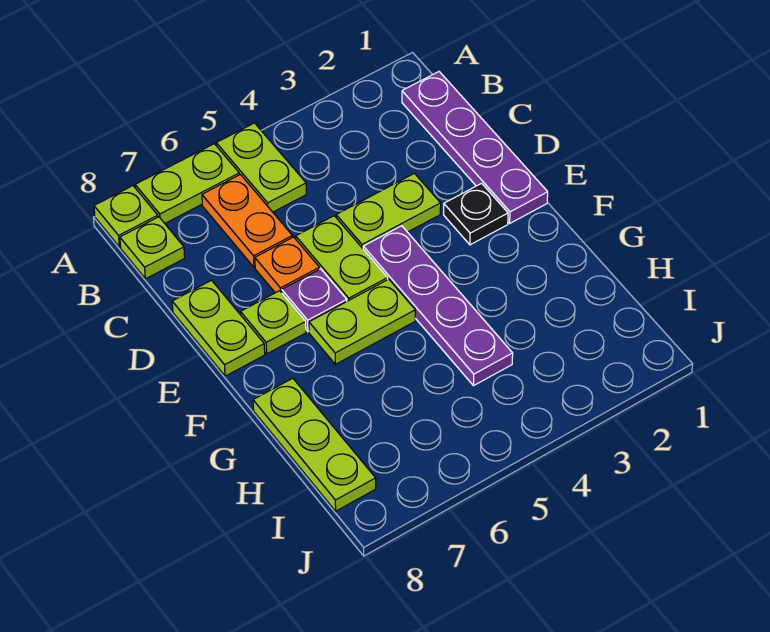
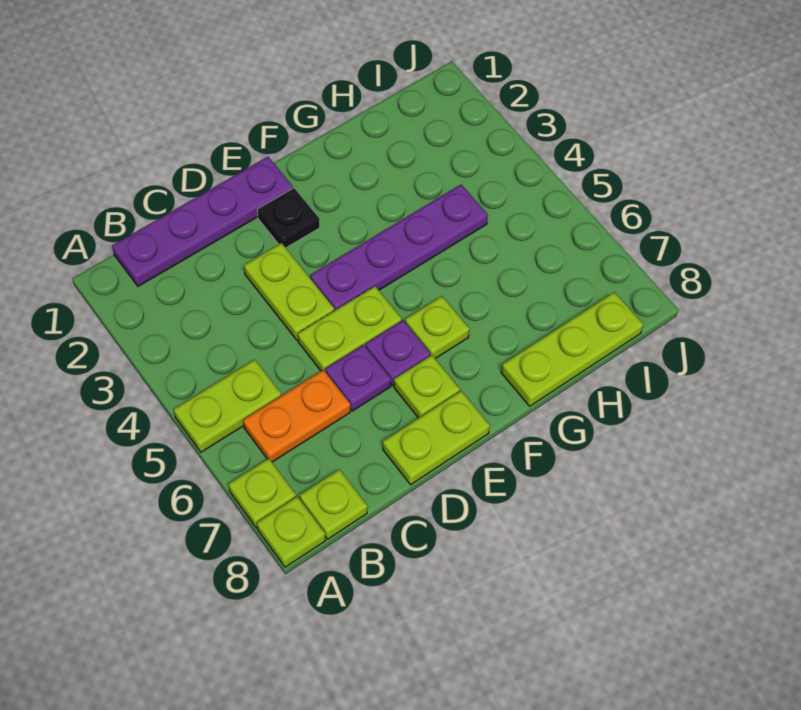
lime 1x2 plate [135,144,239,223] -> lime 1x1 plate [229,458,296,528]
orange 1x1 plate [255,237,319,293] -> purple 1x1 plate [325,345,391,411]
lime 1x2 plate [309,279,415,364] -> lime 1x1 plate [405,296,470,359]

